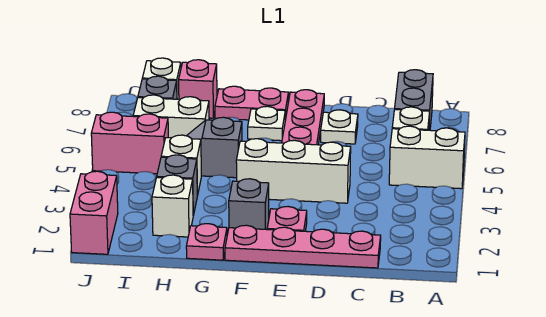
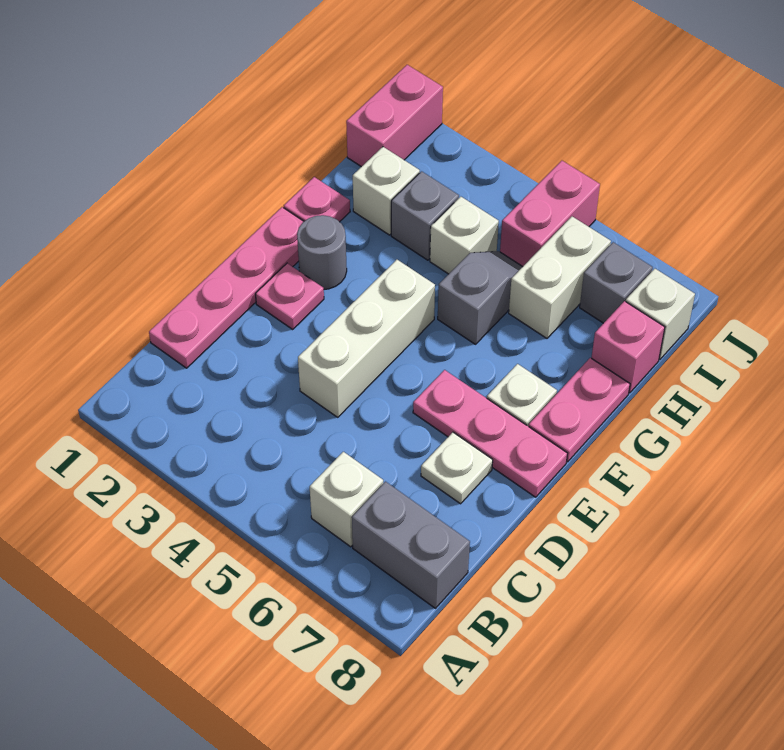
white 1x2 brick [389,126,465,189] -> none
grey 1x1 brick [229,179,269,230] -> grey 1x1 round brick [297,215,347,289]
pink 1x2 brick [70,171,118,254] -> pink 1x2 brick turned to [346,65,443,167]

